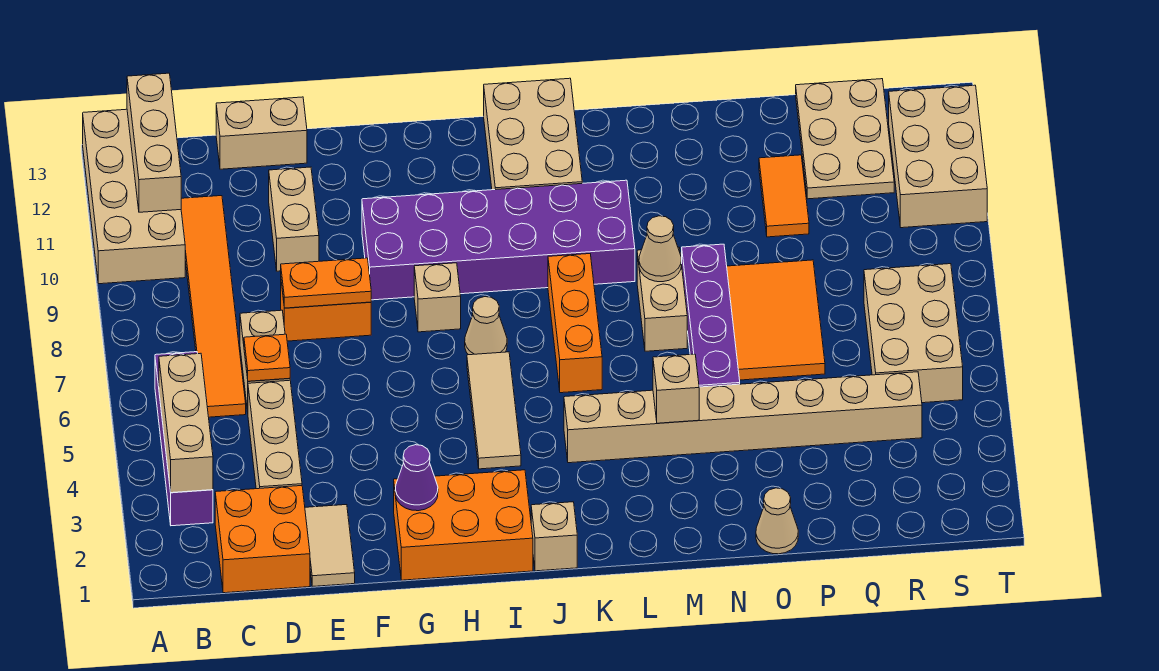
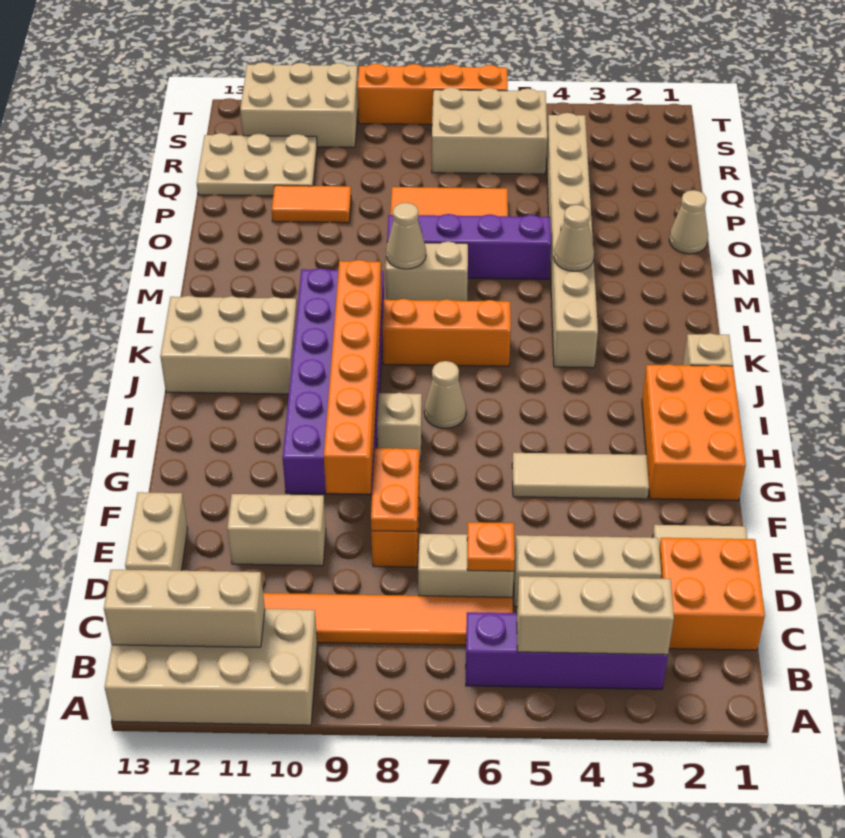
none -> orange 1x6 brick [324,260,382,494]
purple 1x1 cone [395,445,438,511] -> none
tan 1x3 tile [467,352,521,469] -> tan 1x3 tile moved to [512,453,649,499]
tan 1x1 brick [653,354,699,423] -> tan 1x1 cone [554,205,594,271]
none -> orange 1x4 brick [357,64,508,125]

